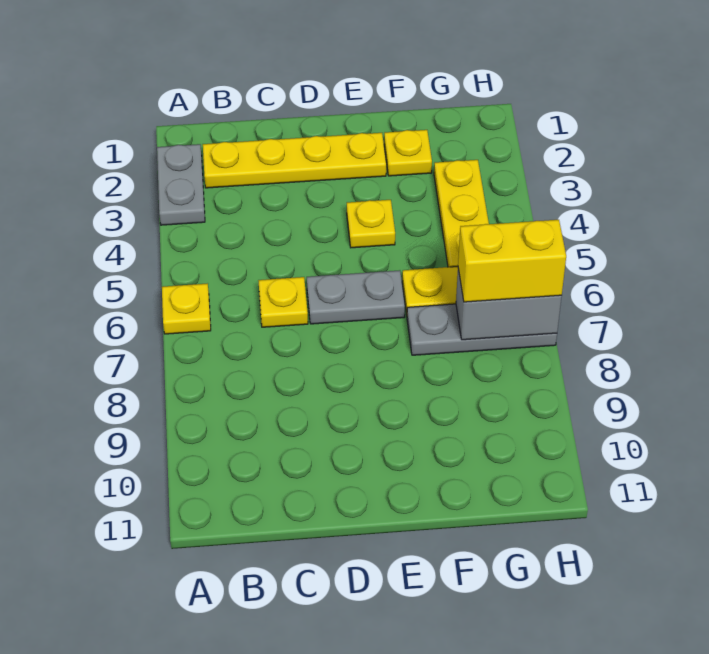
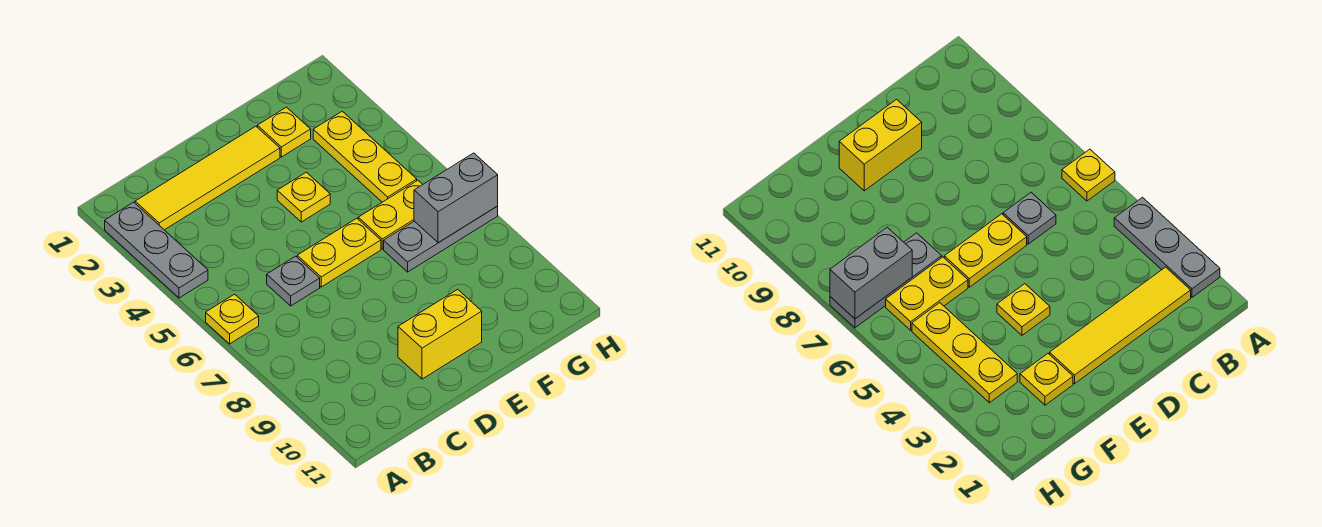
grey 1x2 plate [157,144,205,225] -> grey 1x3 plate [105,202,208,298]
yellow 1x4 plate [203,133,386,188] -> yellow 1x4 tile [135,126,280,230]
yellow 1x1 plate [258,277,308,327] -> grey 1x1 plate [267,256,320,306]
grey 1x2 plate [307,270,405,324] -> yellow 1x2 plate [297,218,381,287]
yellow 1x2 brick [458,220,566,302] -> yellow 1x2 brick moved to [398,289,482,379]

